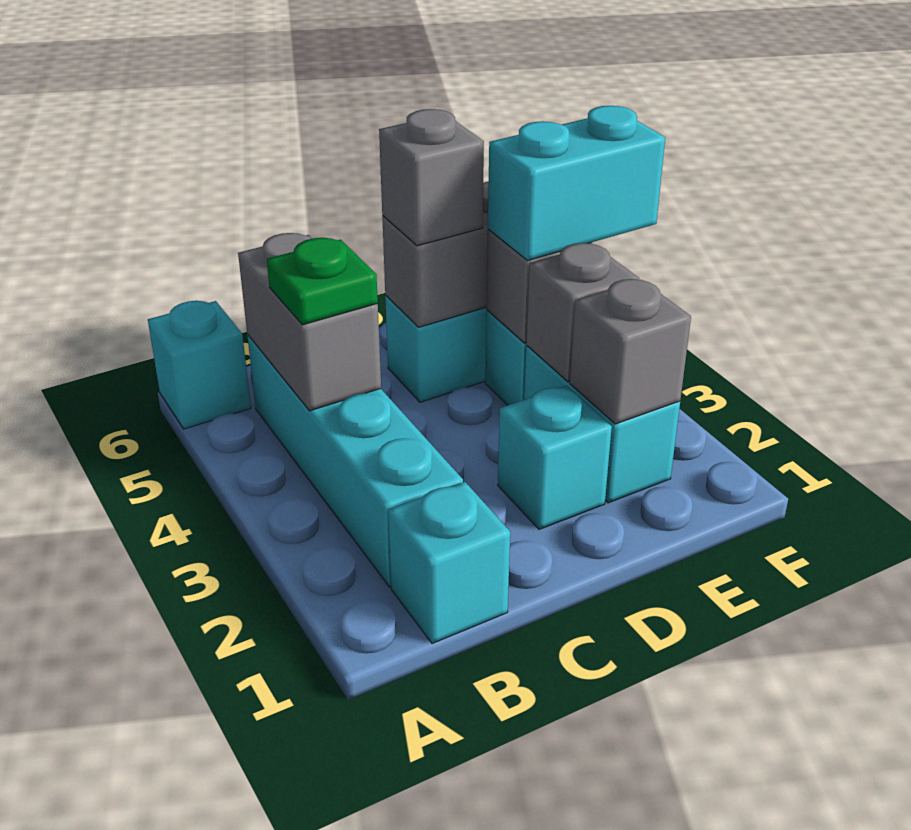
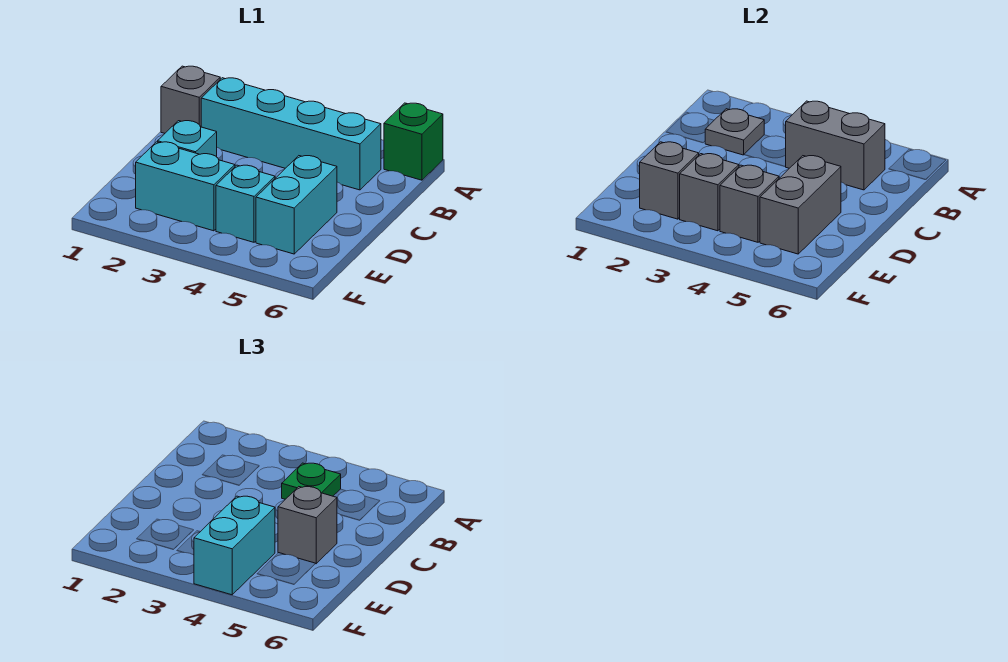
cyan 1x1 brick [148,301,251,429] -> green 1x1 brick [384,103,443,180]
cyan 1x1 brick [388,482,510,644] -> grey 1x1 brick [161,66,220,133]
none -> grey 1x1 plate [705,109,764,155]

